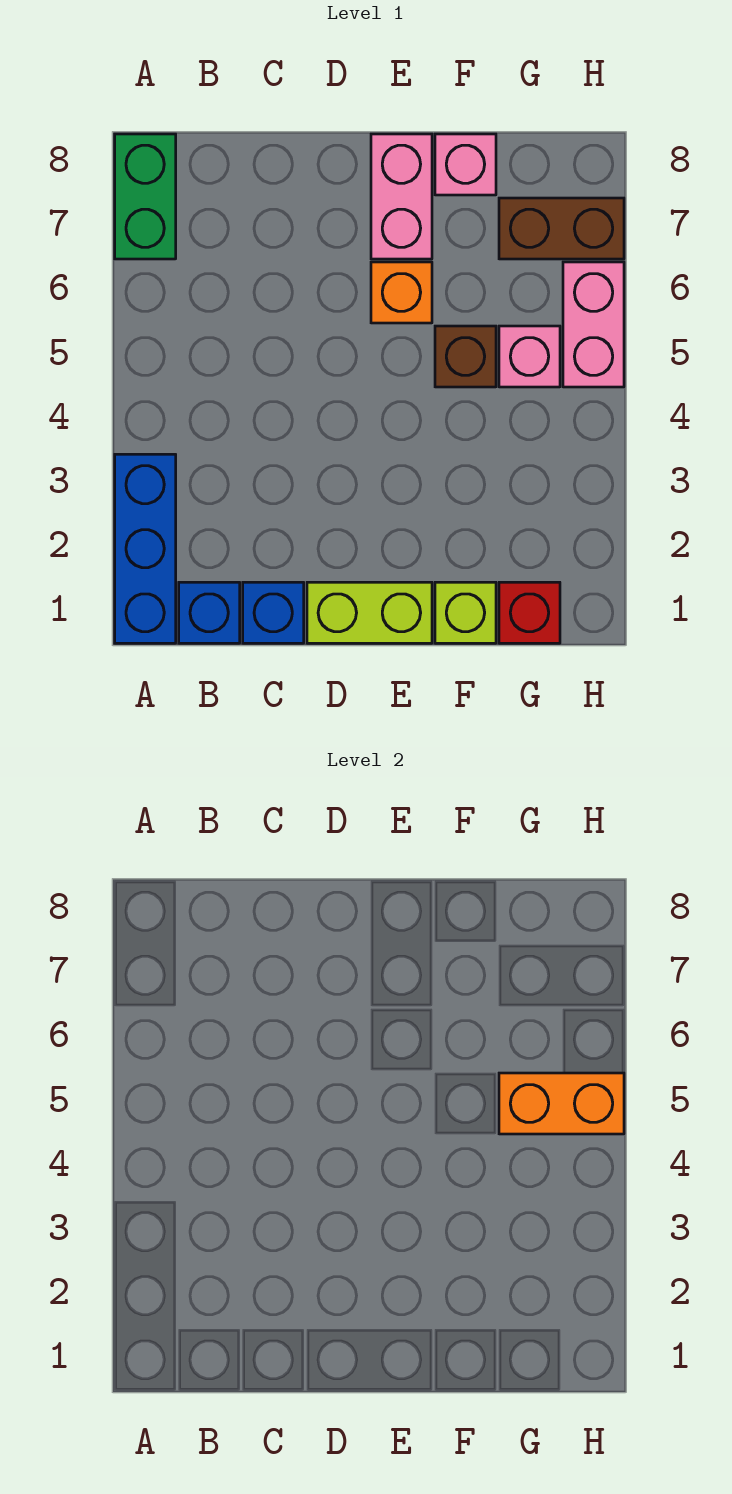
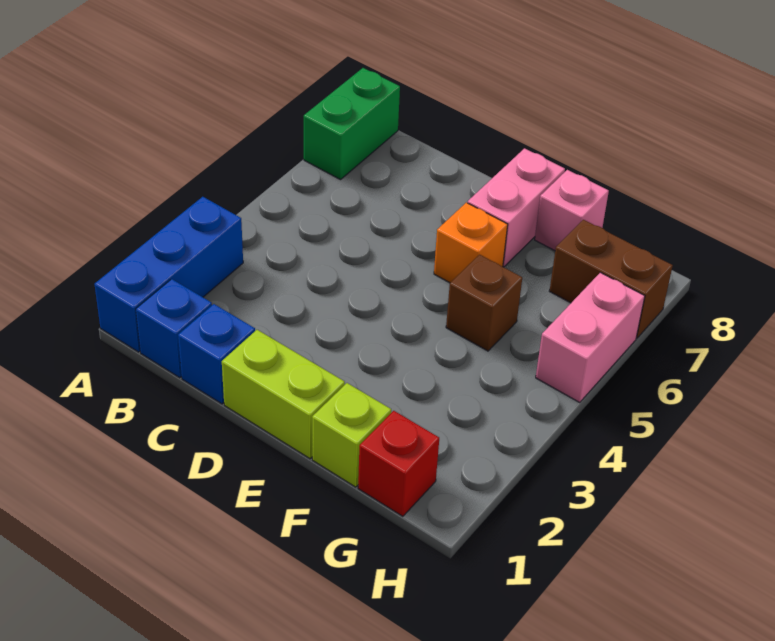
pink 1x1 brick [499,326,560,387] -> none
orange 1x2 brick [499,1073,624,1134] -> none

